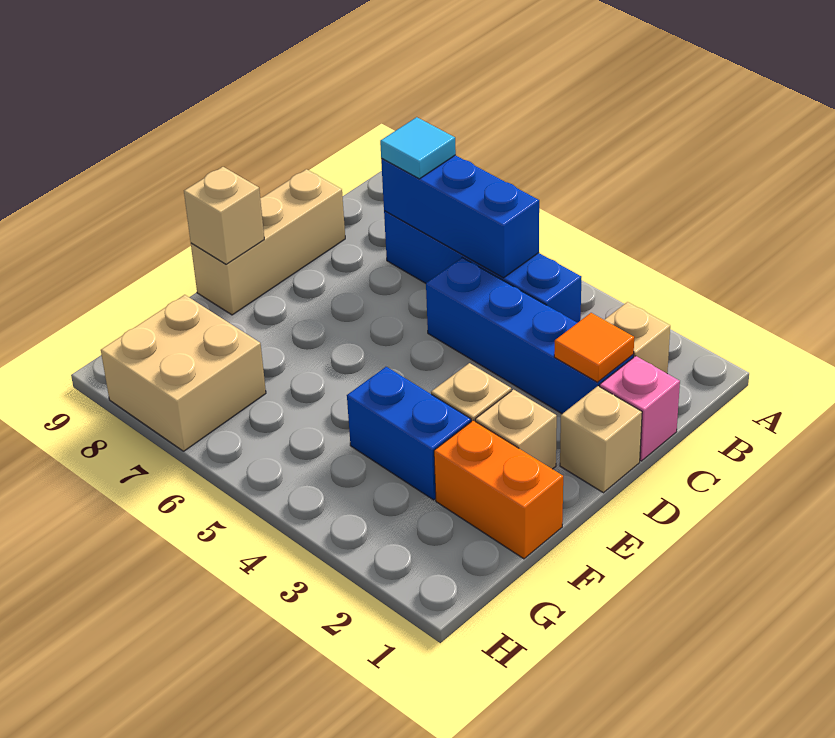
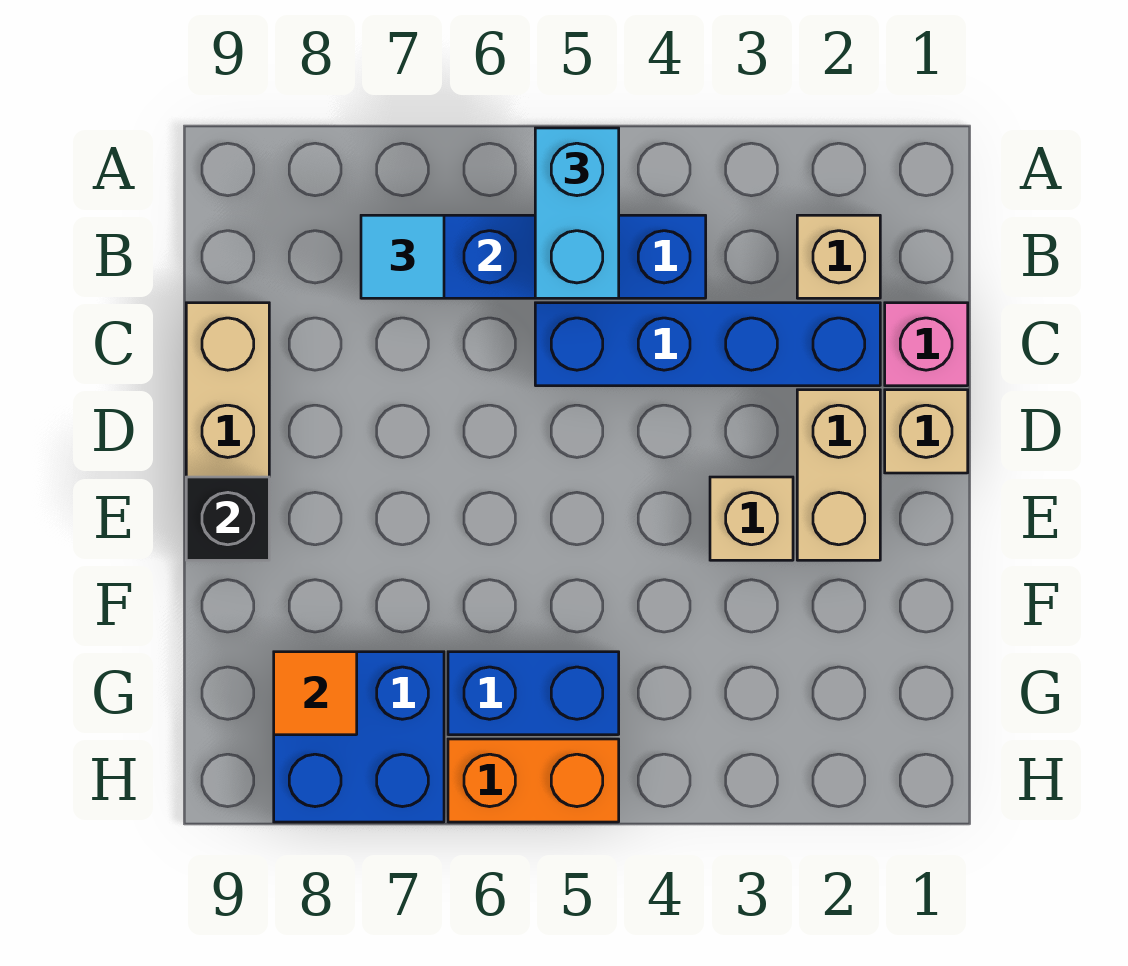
none -> cyan 1x2 brick [535,128,619,298]
orange 1x1 tile [554,313,634,382] -> orange 1x1 tile moved to [274,652,357,735]
tan 1x1 brick [475,390,557,469] -> tan 1x2 brick [797,390,880,560]
tan 1x1 brick [184,167,264,264] -> black 1x1 brick [186,477,269,560]
orange 1x2 brick [434,420,563,559] -> orange 1x2 brick moved to [448,739,619,822]
blue 1x2 brick [347,367,471,500] -> blue 1x2 brick moved to [448,652,619,735]
tan 2x2 brick [101,295,266,451] -> blue 2x2 brick [274,652,444,822]

